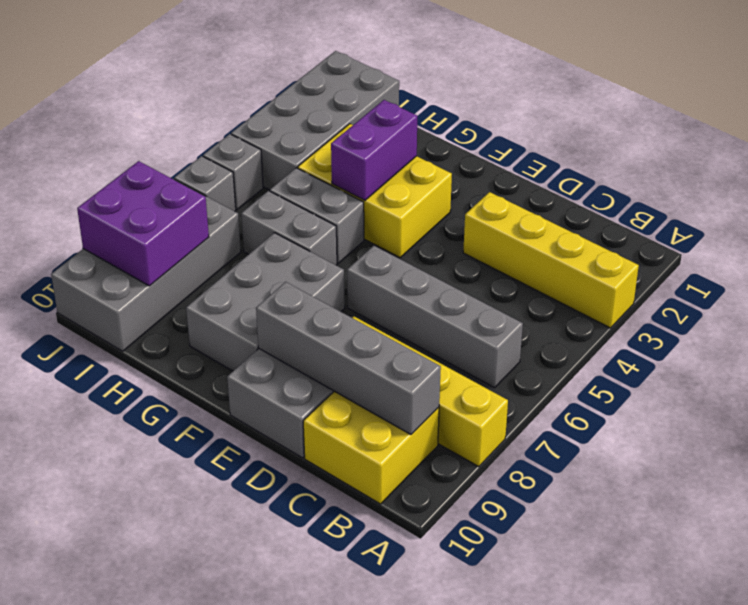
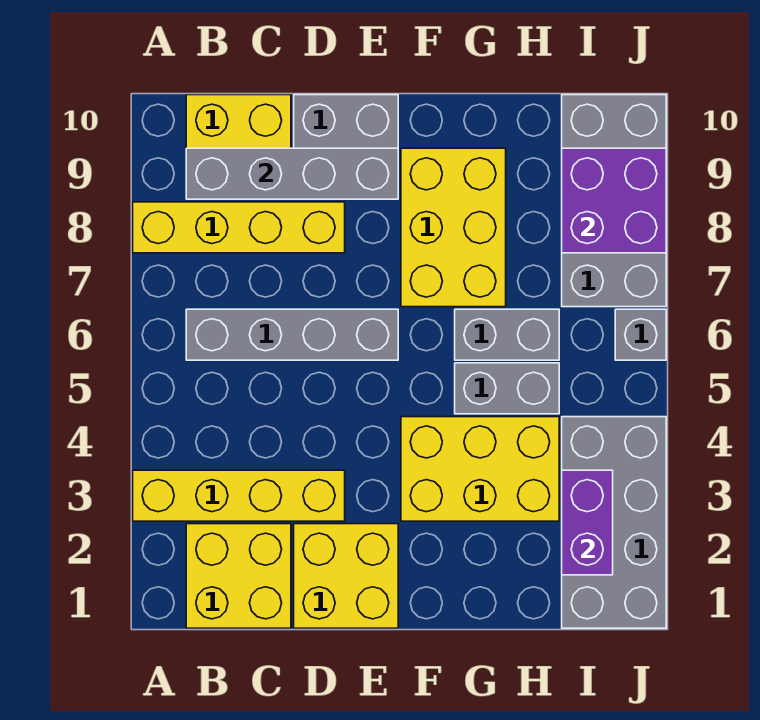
none -> yellow 2x2 brick [186,524,291,628]
none -> yellow 2x2 brick [294,524,398,628]
grey 2x3 brick [186,233,345,371] -> yellow 2x3 brick [401,148,506,307]
purple 1x2 brick [331,100,417,200] -> purple 1x2 brick moved to [562,470,613,575]
grey 1x1 brick [203,134,263,210] -> none

